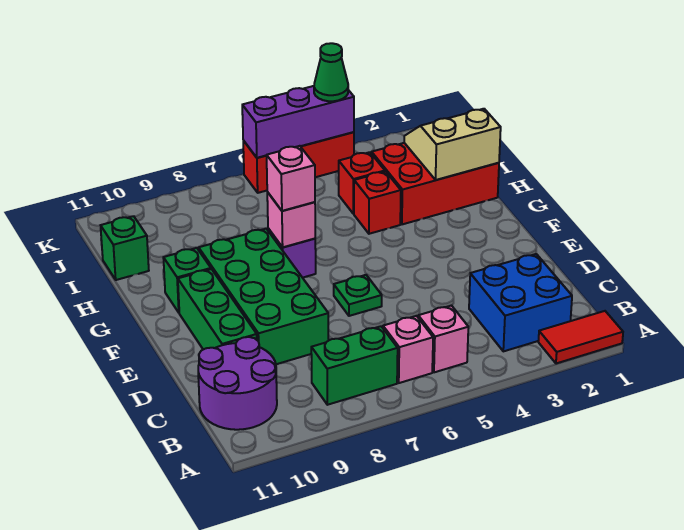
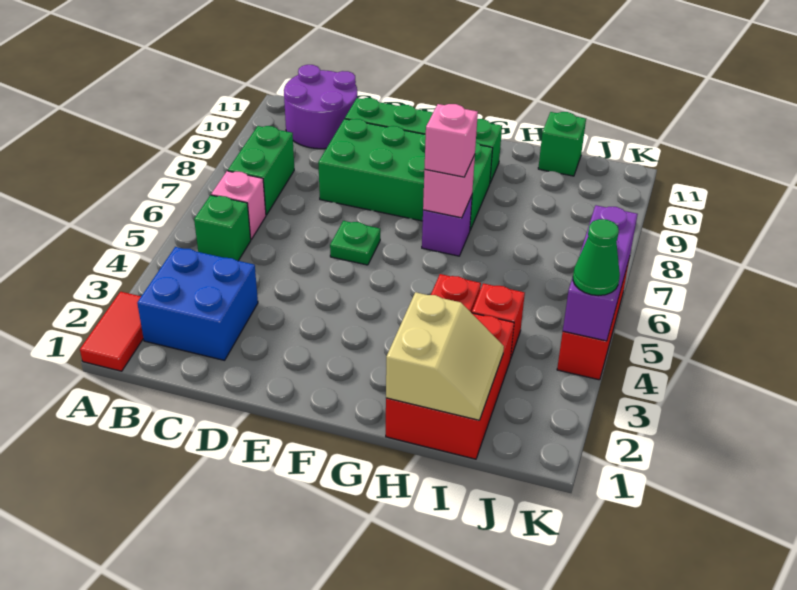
pink 1x1 brick [418,306,468,372] -> green 1x1 brick [194,195,251,261]

